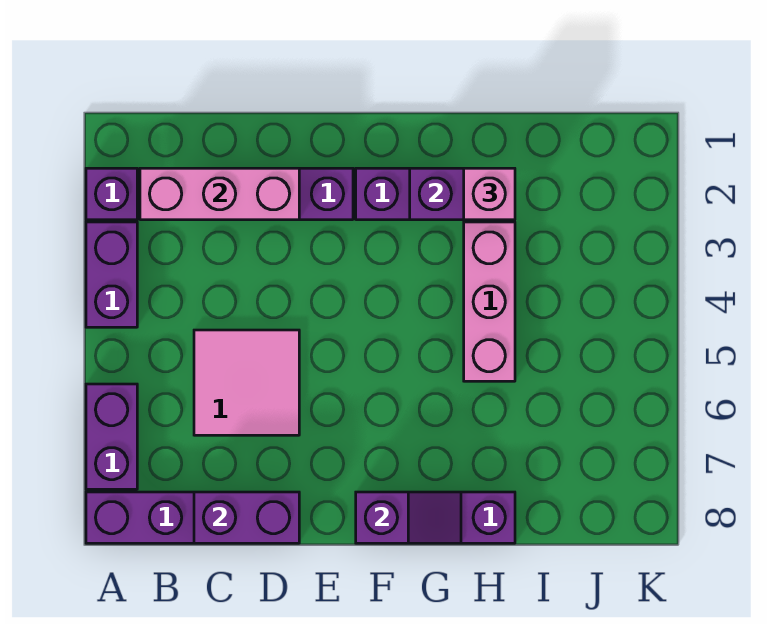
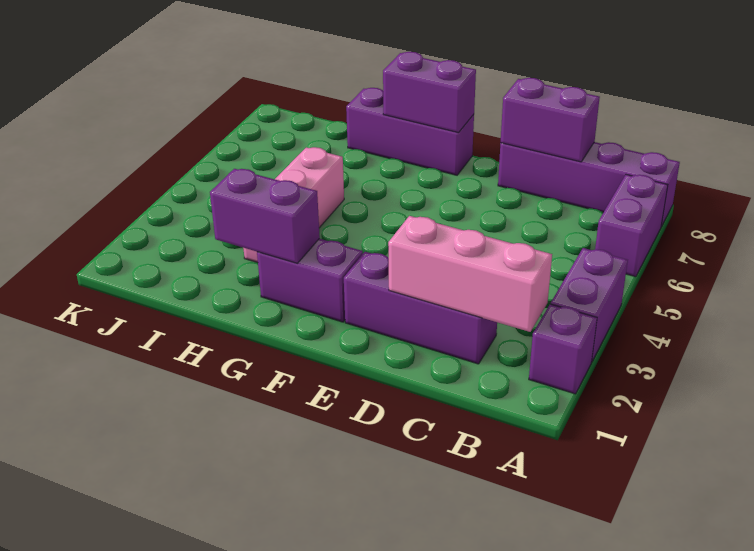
pink 2x2 tile [194,330,299,435] -> none
purple 1x2 slope [356,492,461,543] -> purple 1x2 brick [383,52,476,133]
pink 1x1 brick [464,168,515,220] -> none

